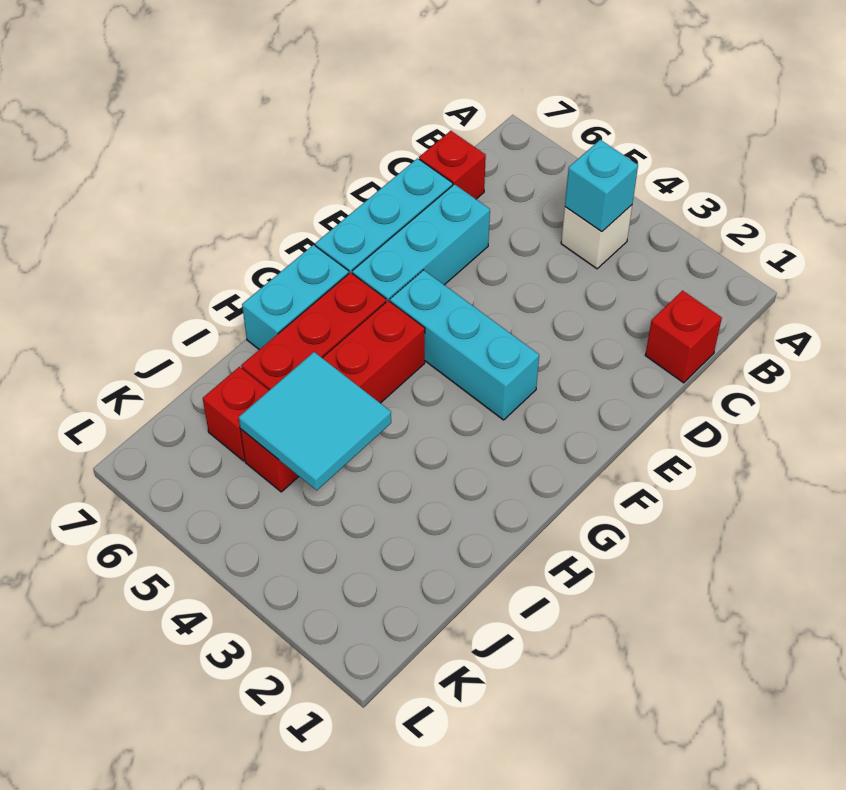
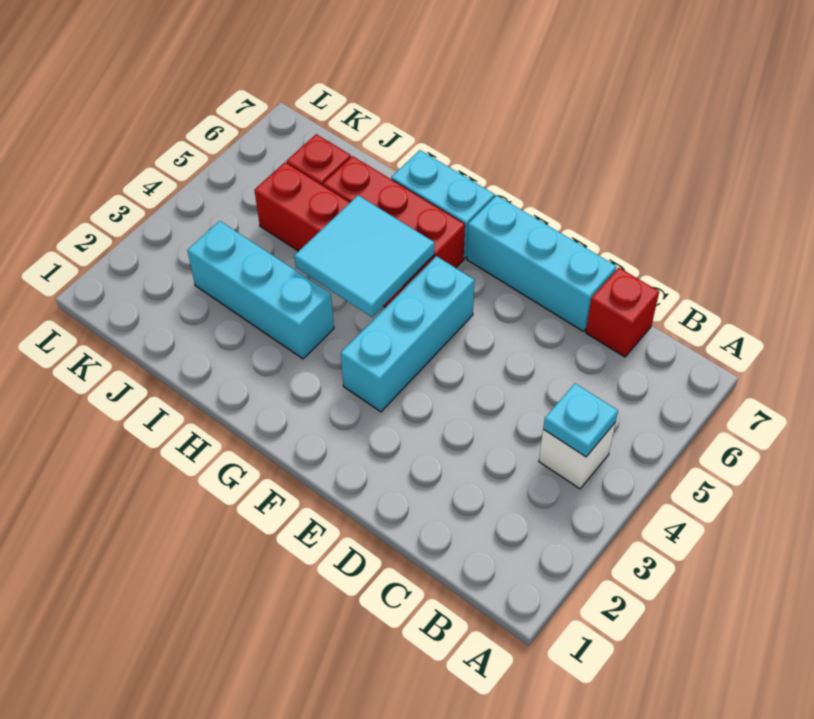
cyan 1x1 brick [565,140,638,232] -> cyan 1x1 plate [543,384,618,457]
red 1x1 brick [645,291,722,383] -> none
cyan 1x3 brick [352,184,490,302] -> cyan 1x3 brick moved to [187,221,334,359]
cyan 2x2 tile [239,352,391,490] -> cyan 2x2 tile moved to [294,195,435,317]

